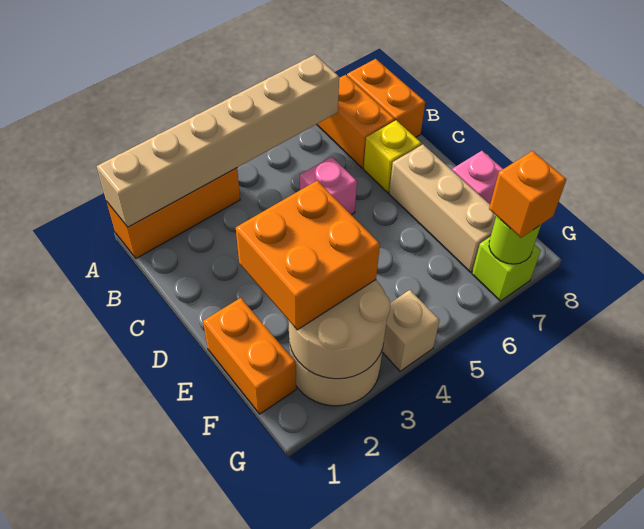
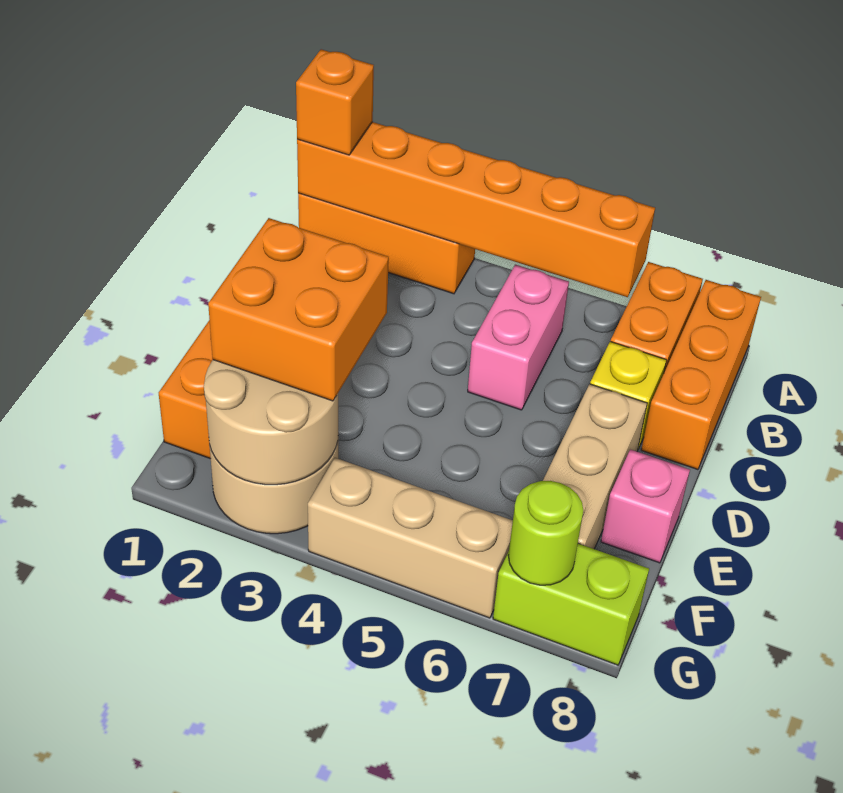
tan 1x6 brick [97,55,339,227] -> orange 1x6 brick [297,122,655,297]
orange 1x2 brick [347,59,425,137] -> orange 1x3 brick [641,280,761,470]
pink 1x1 brick [300,157,357,215] -> pink 1x2 brick [468,265,569,410]
tan 1x1 brick [382,290,440,371] -> tan 1x3 brick [308,458,513,618]
lime 1x1 brick [472,236,541,301] -> lime 1x2 brick [493,544,649,665]
orange 1x1 brick [489,151,566,238] -> orange 1x1 brick moved to [296,49,374,155]

